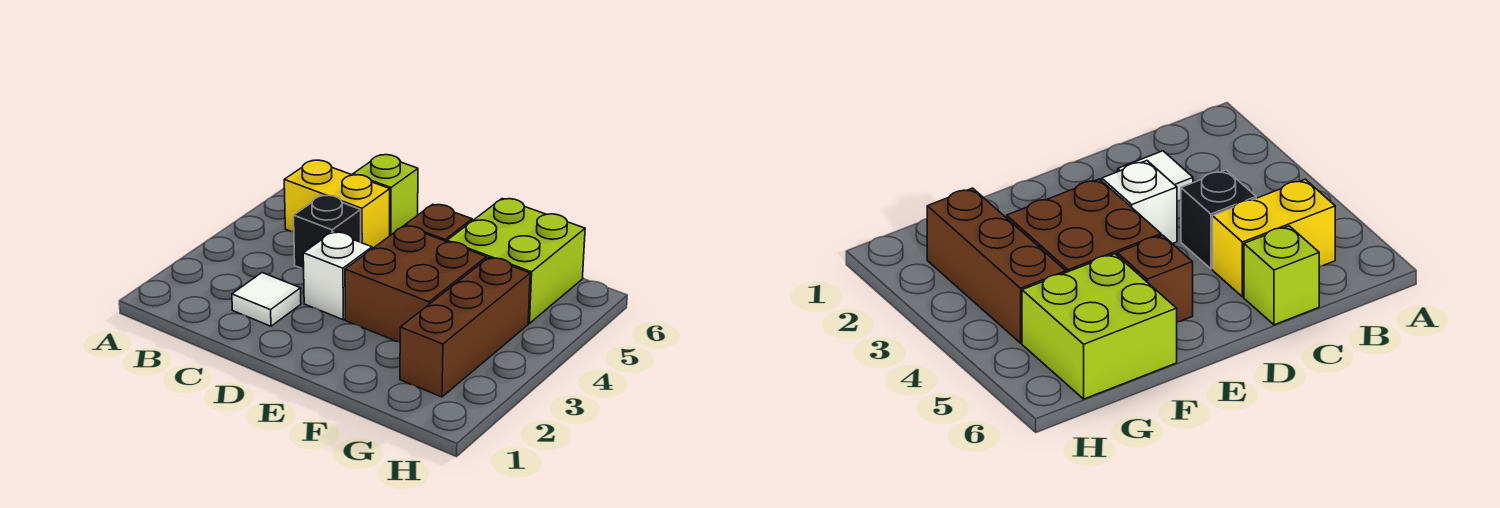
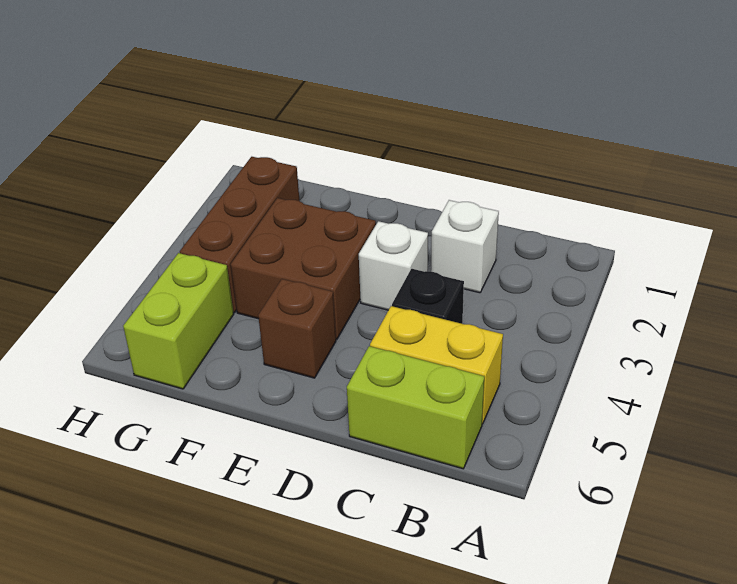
white 1x1 tile [232,273,301,326] -> white 1x1 brick [431,200,499,293]
lime 1x1 brick [353,155,418,235] -> lime 1x2 brick [347,346,484,469]
lime 2x2 brick [447,199,585,323] -> lime 1x2 brick [123,253,234,389]

